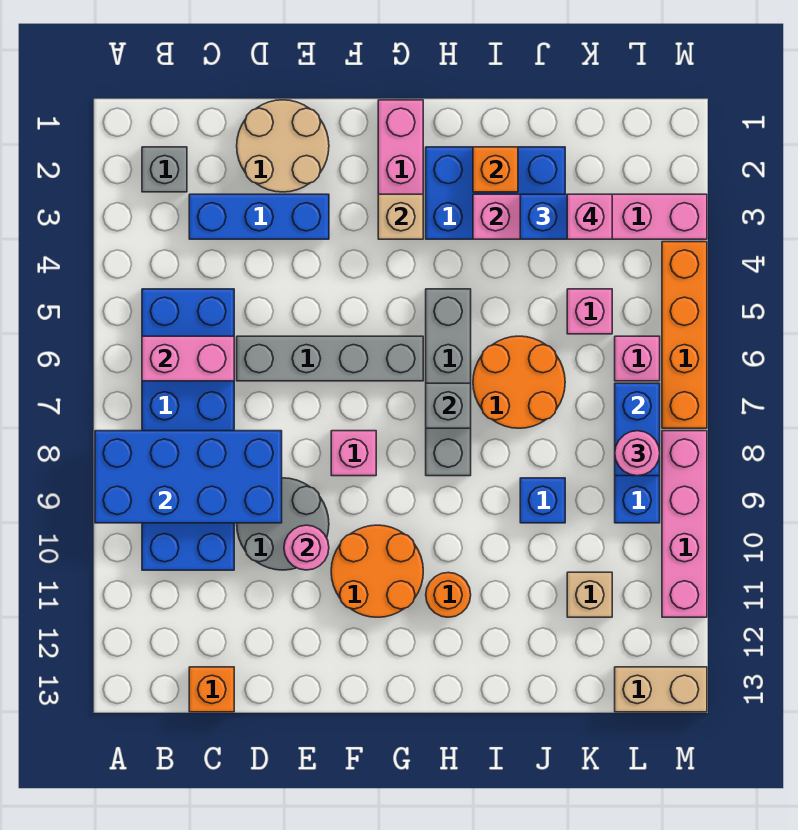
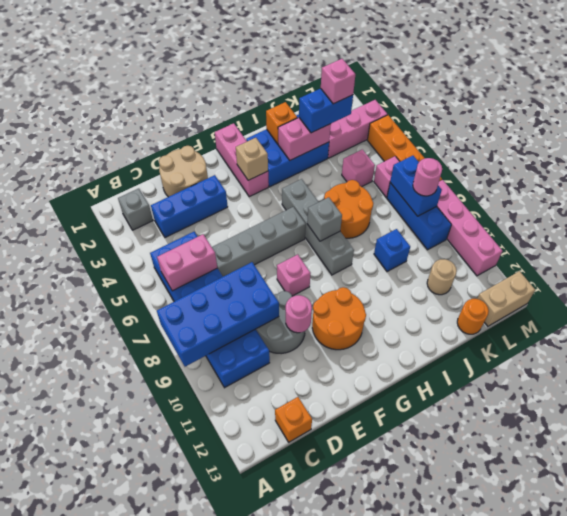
orange 1x1 round brick [426,573,471,617] -> orange 1x1 round brick moved to [457,299,489,334]
tan 1x1 brick [567,572,612,617] -> tan 1x1 round brick [427,259,457,295]

